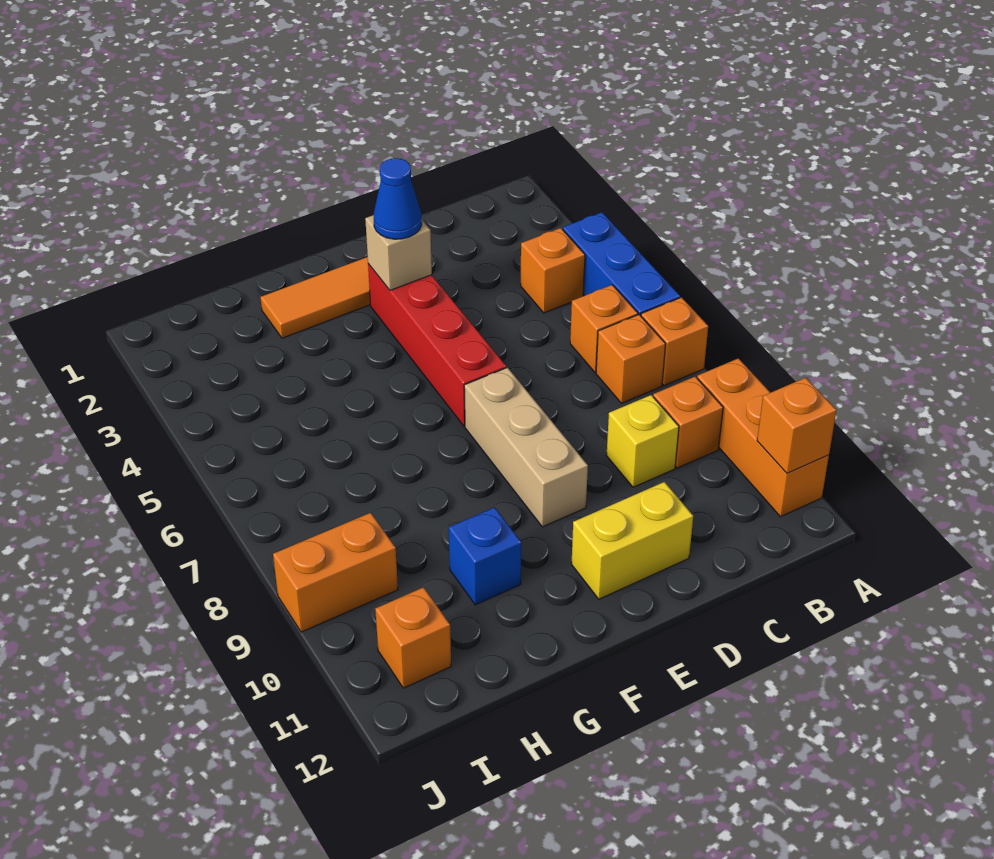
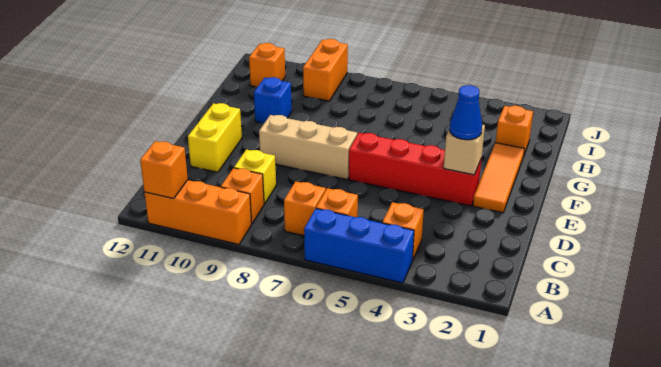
orange 1x1 brick [641,297,708,386] -> orange 1x1 brick moved to [496,106,533,157]

